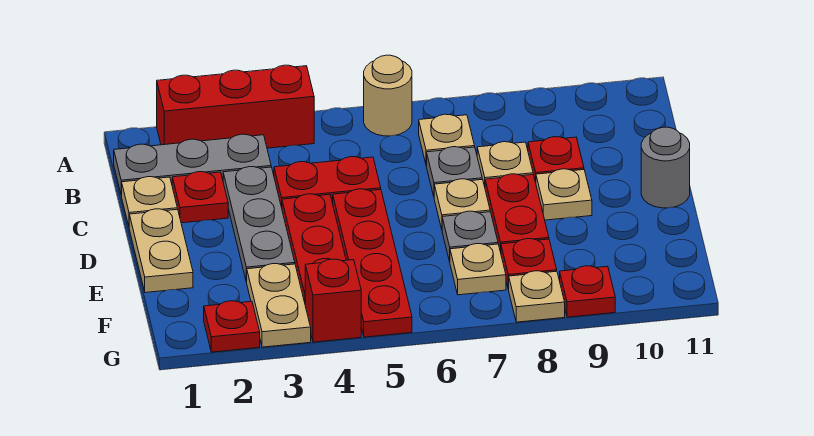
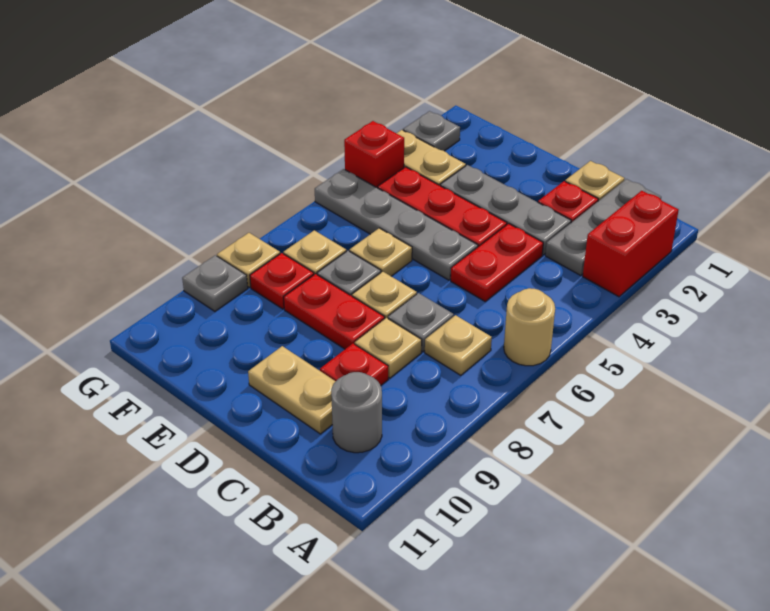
red 1x3 brick [157,65,314,148] -> red 1x2 brick [583,191,679,297]
tan 1x2 plate [129,209,193,293] -> tan 1x2 plate moved to [248,346,336,434]
red 1x4 plate [333,189,412,337] -> grey 1x4 plate [315,169,478,280]
tan 1x1 plate [536,169,592,220] -> tan 1x1 plate moved to [350,228,412,276]
grey 1x1 round brick [641,127,690,208] -> grey 1x1 round brick moved to [331,372,382,453]
red 1x1 plate [204,301,260,352] -> grey 1x1 plate [403,111,460,151]
red 1x1 plate [560,266,615,317] -> grey 1x1 plate [182,255,248,311]

